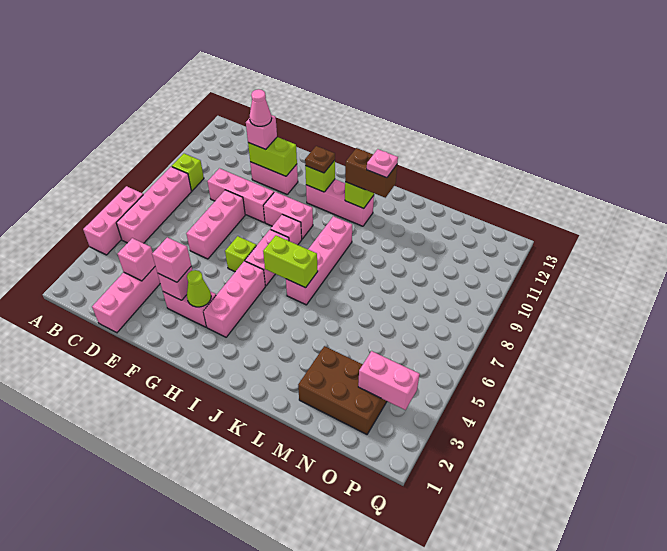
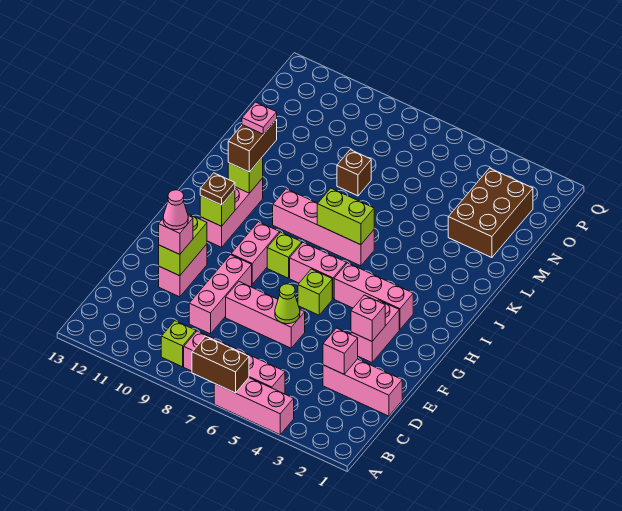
none -> brown 1x2 brick [192,336,249,393]
pink 1x1 brick [152,237,191,282] -> none
lime 1x1 cone [187,270,211,307] -> lime 1x1 cone moved to [275,284,300,324]
pink 1x1 brick [271,214,302,245] -> lime 1x1 brick [267,232,302,278]
lime 1x2 brick [263,236,318,288] -> lime 1x2 brick turned to [317,188,374,245]
none -> brown 1x1 brick [337,150,371,196]
pink 1x2 brick [358,351,420,410] -> none

